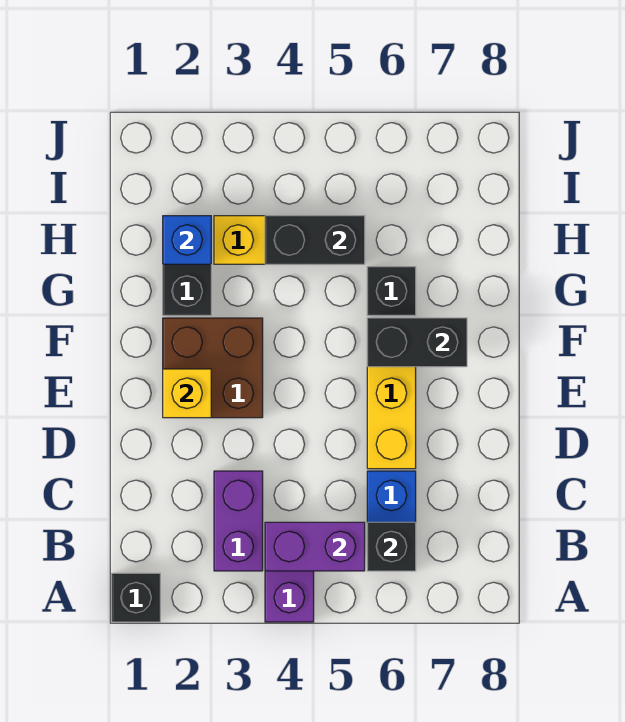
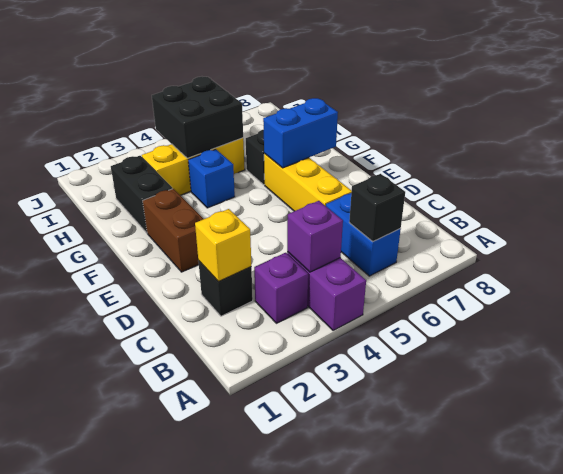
black 1x1 brick [112,573,160,622] -> black 1x1 brick moved to [198,261,253,316]
purple 1x2 brick [214,471,263,571] -> purple 1x1 brick [254,253,308,323]
purple 1x2 brick [265,522,365,571] -> purple 1x1 brick [287,201,343,272]
brown 2x2 brick [163,318,263,418] -> brown 1x2 brick [143,189,203,272]
yellow 1x1 brick [163,369,211,418] -> yellow 1x1 brick moved to [195,209,251,281]
black 1x2 brick [367,318,467,367] -> blue 1x2 brick [263,98,338,168]
blue 1x1 brick [163,216,211,264] -> blue 1x1 brick moved to [188,149,235,208]
black 1x2 brick [265,216,365,264] -> black 2x2 brick [152,77,243,158]

